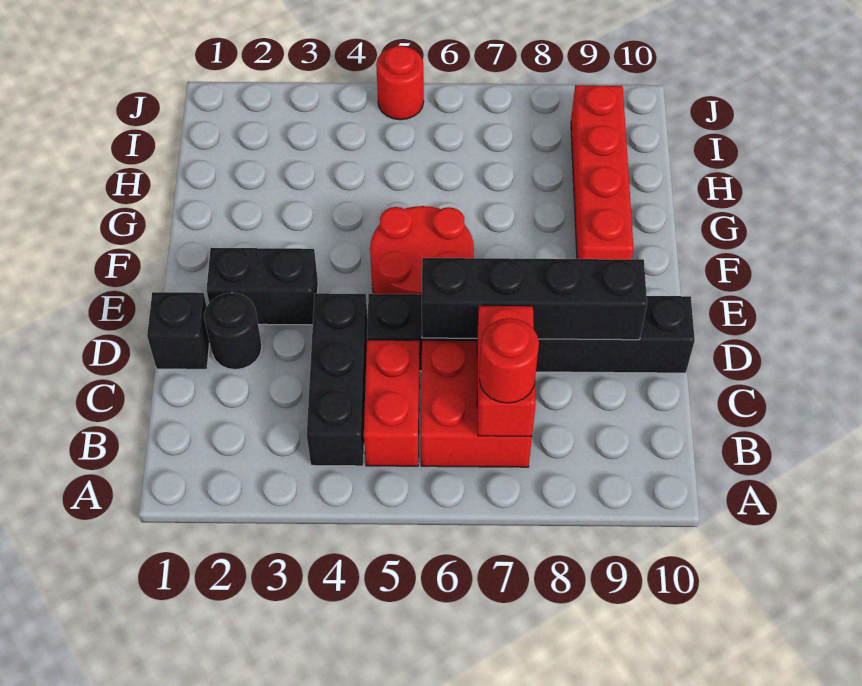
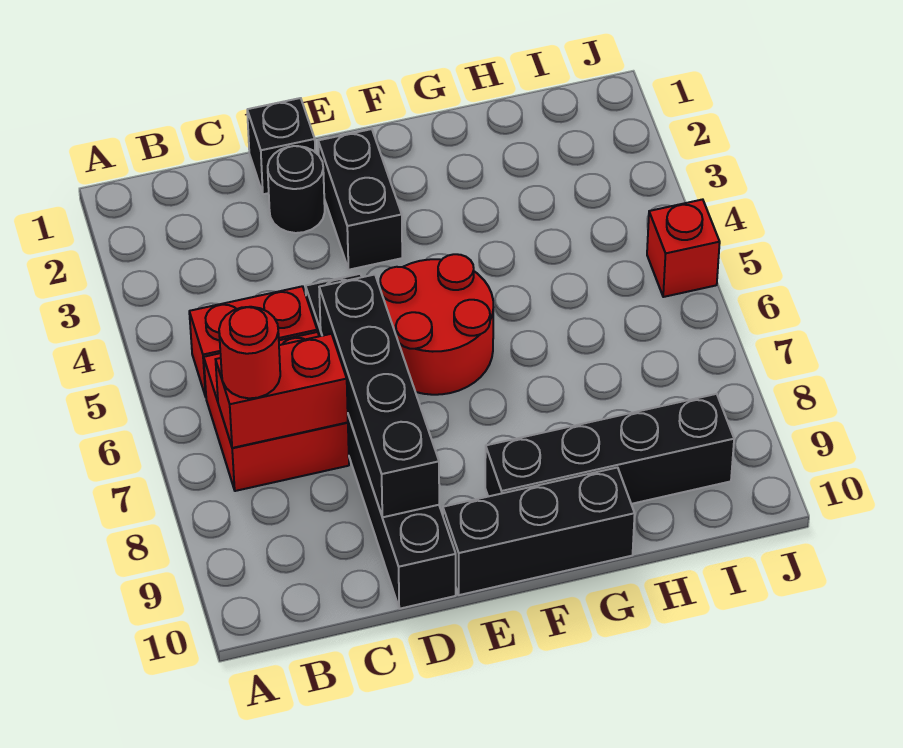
black 1x3 brick [307,293,368,466] -> black 1x3 brick moved to [443,468,635,595]
red 1x4 brick [571,85,634,259] -> black 1x4 brick [485,394,734,504]
red 1x1 round brick [376,46,424,120] -> red 1x1 brick [647,199,720,297]

